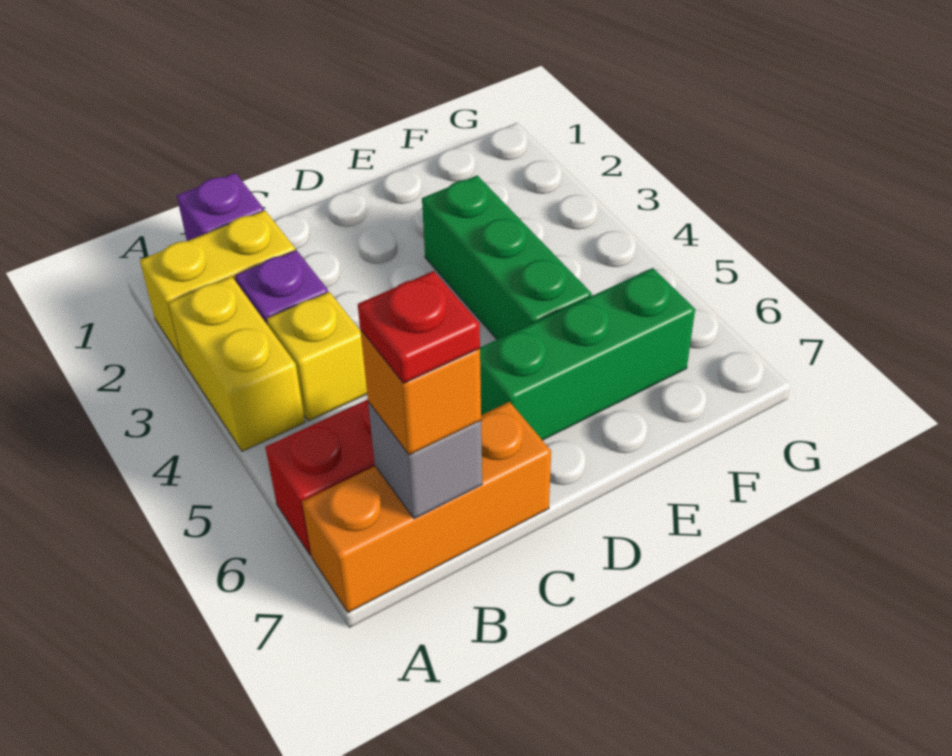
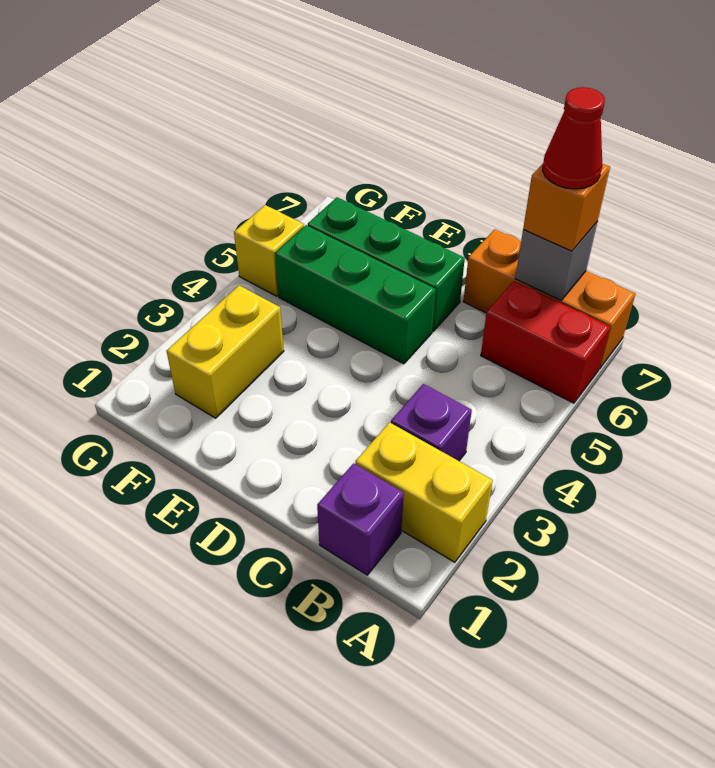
yellow 1x2 brick [168,276,305,451] -> yellow 1x2 brick moved to [167,285,284,418]
yellow 1x1 brick [267,292,367,421] -> yellow 1x1 brick moved to [234,205,304,296]
red 1x1 plate [358,271,480,383] -> red 1x1 cone [543,87,605,189]
green 1x3 brick [422,175,592,340] -> green 1x3 brick turned to [275,225,436,364]

